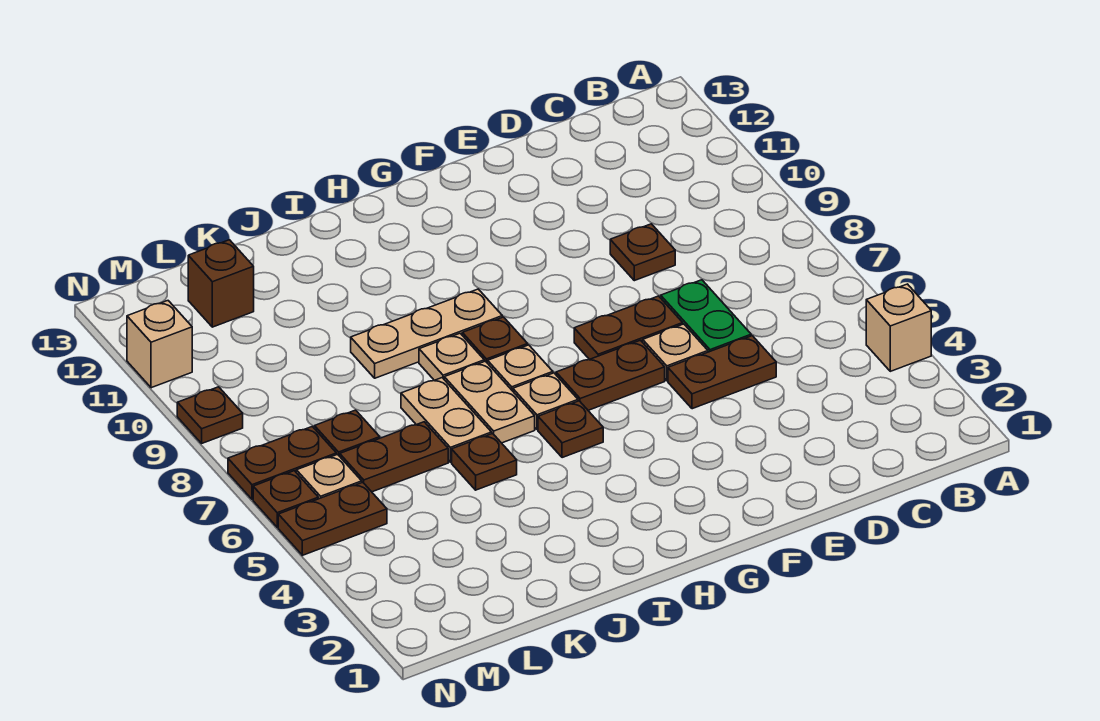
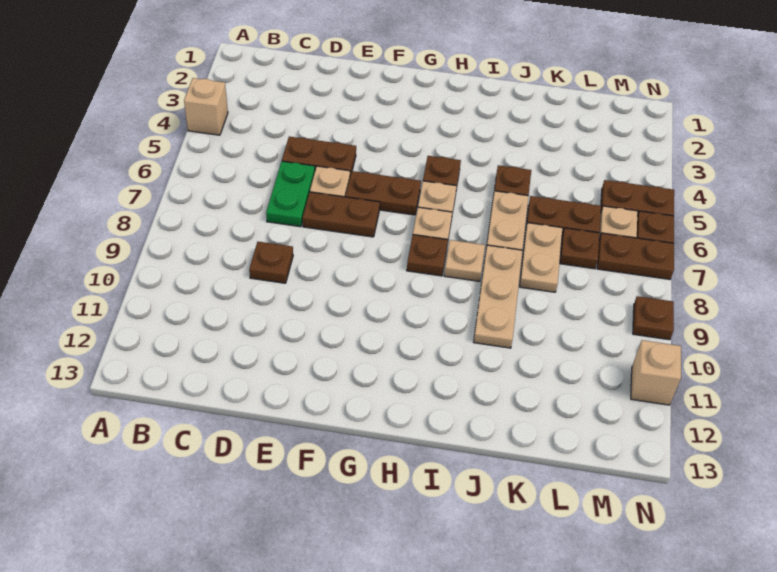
tan 1x3 plate [351,289,502,378] -> tan 1x3 plate turned to [474,245,522,348]
tan 1x2 plate [444,361,535,443] -> tan 1x2 plate moved to [520,223,562,292]
brown 1x1 brick [188,240,254,327] -> none

